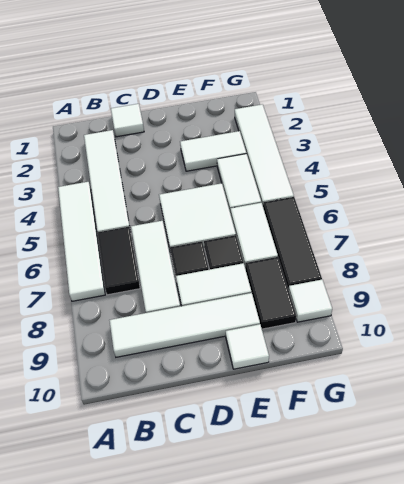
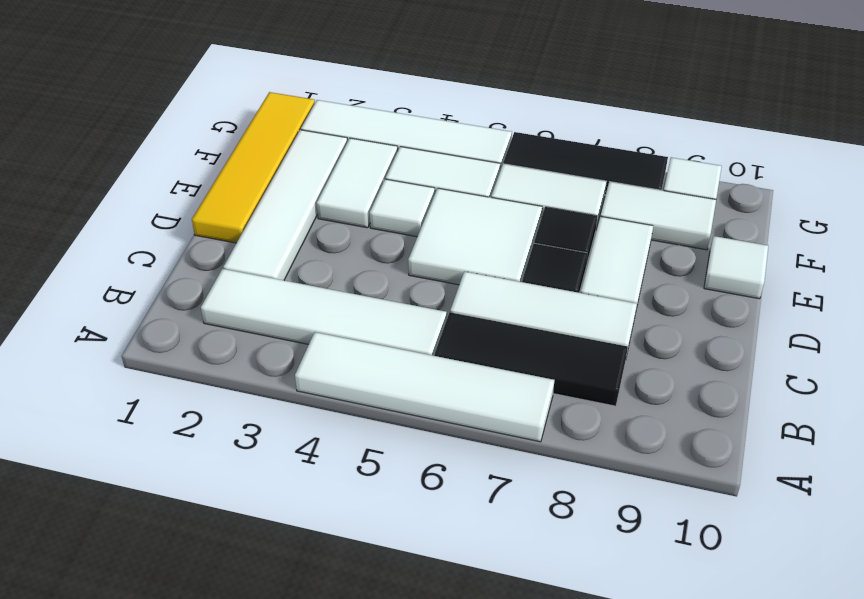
black 1x2 tile [97,227,140,295] -> black 1x3 tile [435,312,628,406]
white 1x4 tile [109,293,260,357] -> white 1x4 tile moved to [223,130,347,280]
white 1x1 tile [111,104,144,137] -> white 1x1 tile moved to [370,179,435,237]
none -> yellow 1x4 tile [192,92,315,243]
black 1x2 tile [245,257,296,329] -> white 1x2 tile [600,182,716,250]

